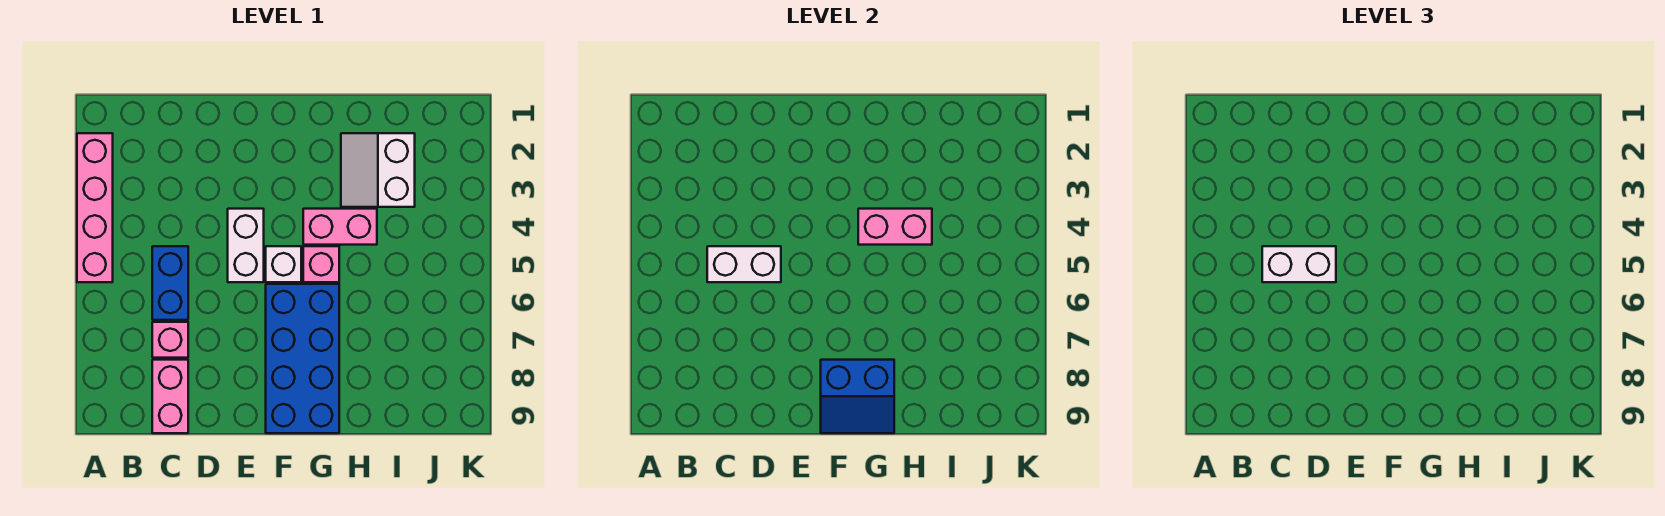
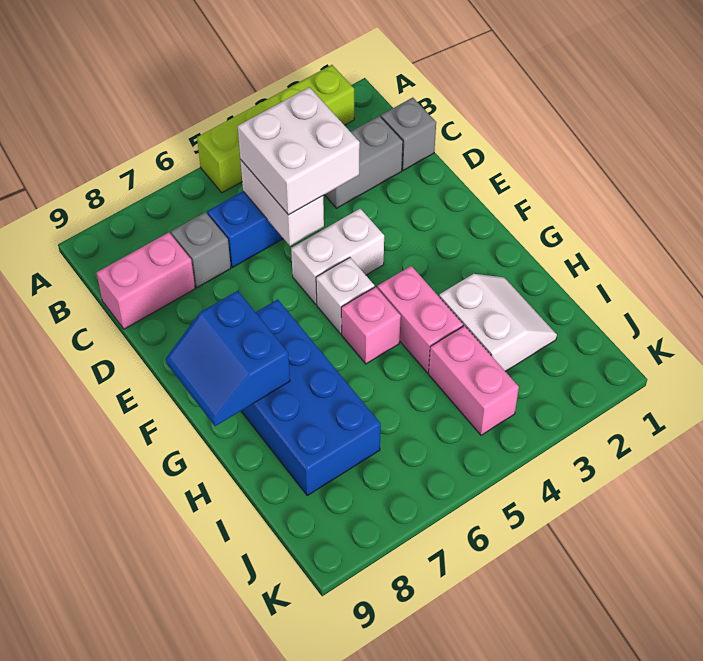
pink 1x4 brick [77,133,113,282] -> lime 1x4 brick [197,65,354,193]
none -> grey 1x1 brick [381,98,436,170]
none -> grey 1x2 brick [325,116,403,208]
white 1x2 brick [1262,246,1336,282] -> white 2x2 brick [238,87,360,215]
pink 1x1 brick [152,322,188,358] -> grey 1x1 brick [171,212,231,288]
blue 2x4 brick [266,284,339,433] -> blue 2x4 brick turned to [241,299,381,496]
pink 1x2 brick [858,209,932,245] -> pink 1x2 brick moved to [428,326,519,435]
white 2x2 slope [341,133,415,207] -> white 2x2 slope turned to [439,274,557,372]

